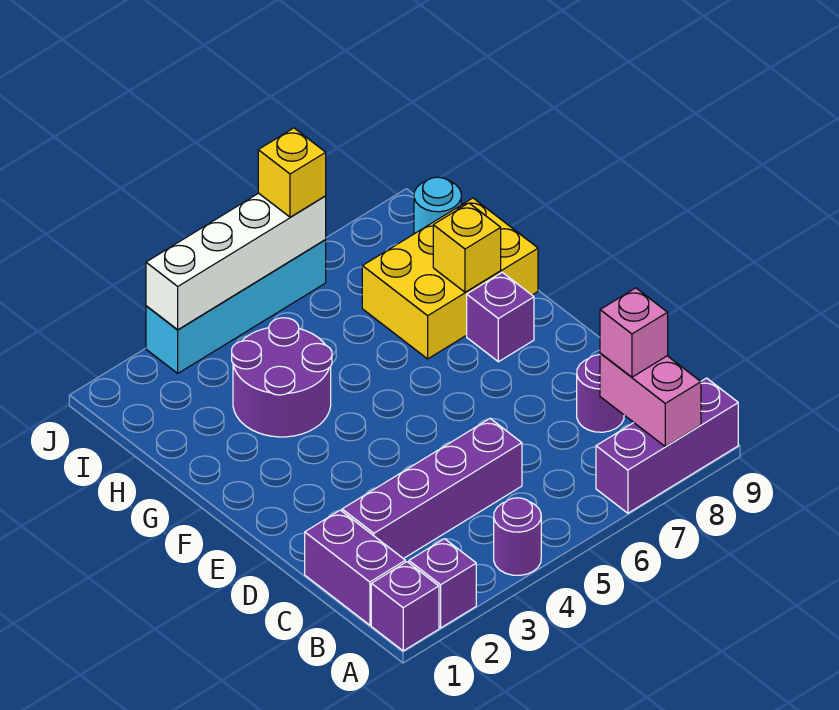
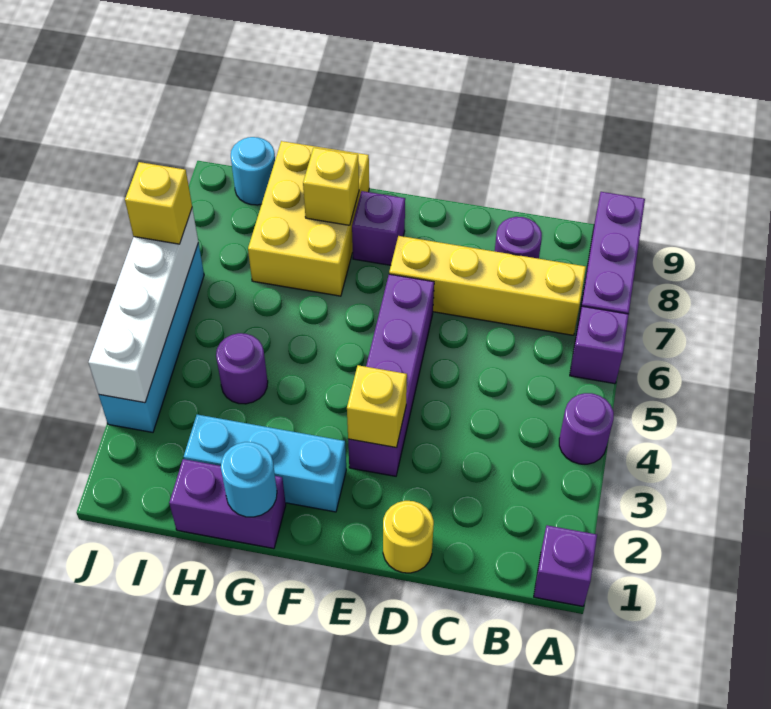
purple 1x1 brick [409,539,476,628] -> purple 1x1 brick moved to [570,306,629,384]
pink 1x2 brick [600,353,701,447] -> none
purple 1x2 brick [305,510,405,625] -> purple 1x2 brick moved to [169,459,286,549]
none -> yellow 1x4 brick [389,236,586,335]
pink 1x1 brick [600,288,668,377] -> none
purple 1x4 brick [342,419,522,559] -> purple 1x4 brick moved to [348,274,434,476]
none -> yellow 1x1 round brick [383,501,434,573]
none -> yellow 1x1 brick [347,365,407,448]
none -> cyan 1x3 brick [184,415,346,512]
none -> cyan 1x1 round brick [221,442,277,517]
purple 2x2 round brick [232,318,332,437] -> purple 1x1 round brick [216,333,268,404]

